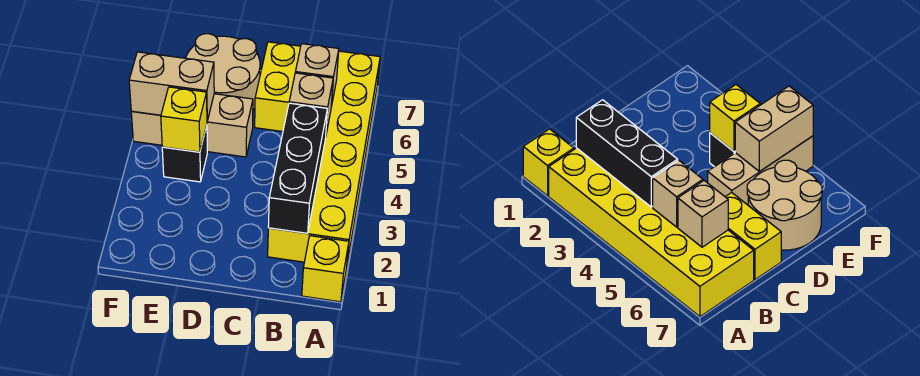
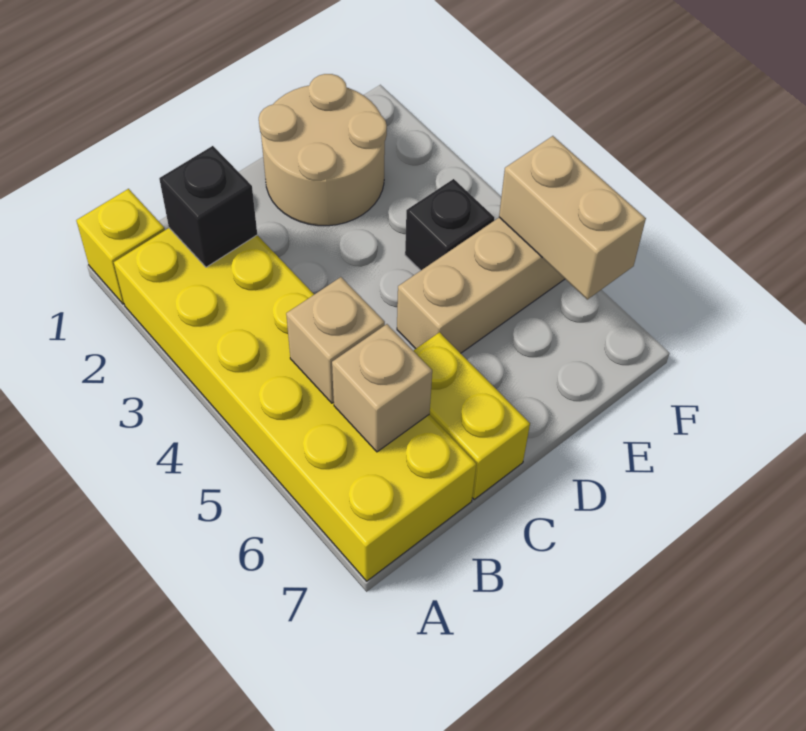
black 1x3 brick [268,103,327,233] -> black 1x1 brick [159,146,257,267]
tan 2x2 round brick [186,34,260,110] -> tan 2x2 round brick moved to [259,74,387,226]
yellow 1x1 brick [161,87,207,152] -> none
tan 1x2 brick [129,52,214,121] -> tan 1x2 brick turned to [499,136,646,299]

